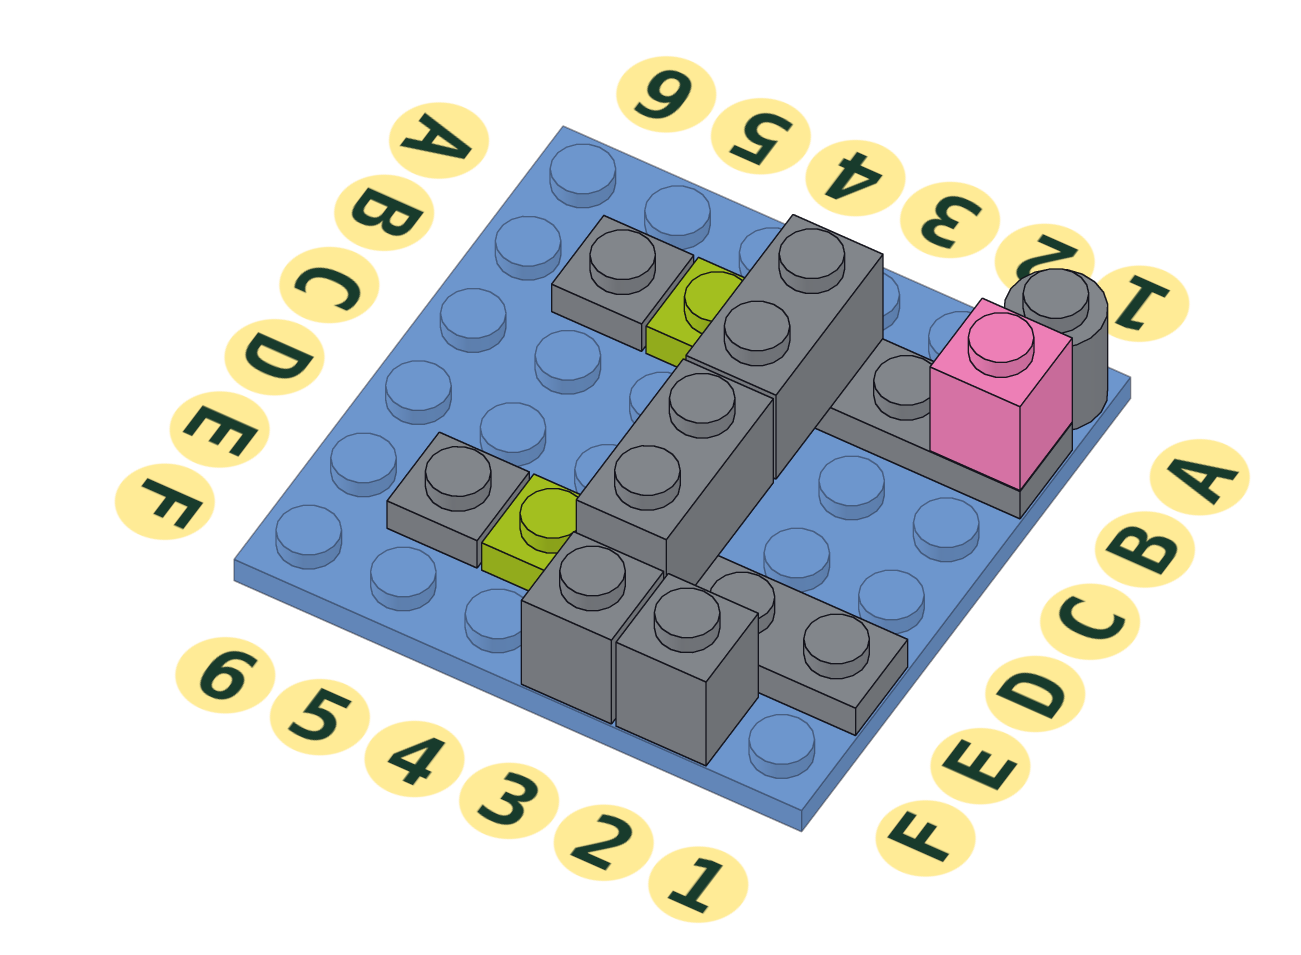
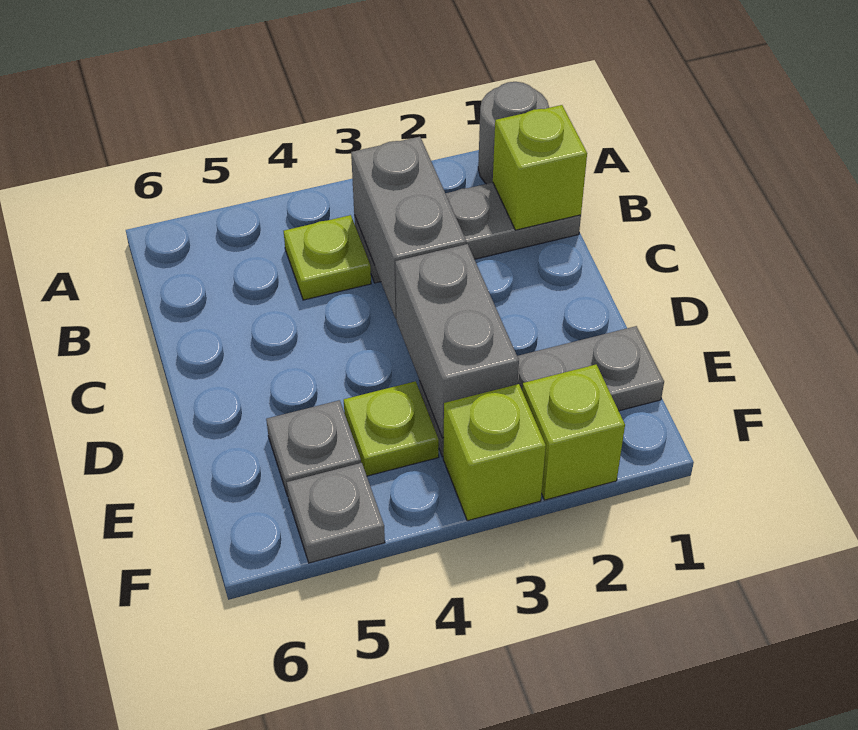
pink 1x1 brick [930,298,1072,490] -> lime 1x1 brick [493,105,587,230]
grey 1x1 plate [552,216,694,351] -> grey 1x1 plate moved to [287,463,385,563]
grey 1x1 brick [616,574,758,766] -> lime 1x1 brick [522,365,625,500]
grey 1x1 brick [521,532,664,724] -> lime 1x1 brick [443,384,546,521]

